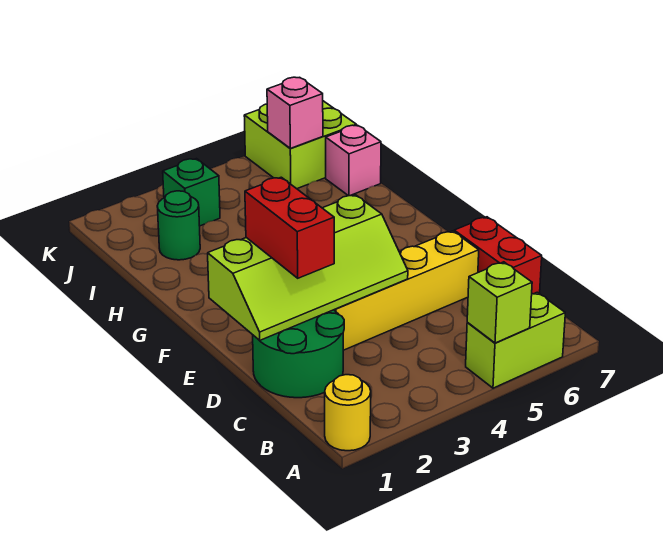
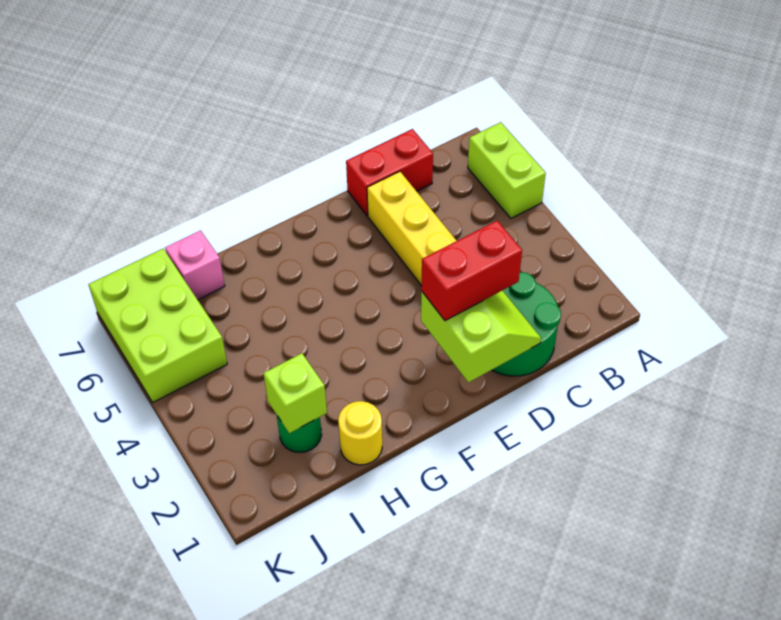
yellow 1x1 round brick [325,375,371,451] -> yellow 1x1 round brick moved to [338,401,382,465]
lime 1x1 brick [467,262,532,343] -> lime 1x1 brick moved to [263,353,327,433]
lime 2x4 slope [208,195,408,340] -> lime 2x2 slope [421,291,541,382]
green 1x1 brick [163,159,220,226] -> none
lime 2x2 brick [244,101,356,189] -> lime 2x3 brick [88,249,227,402]
pink 1x1 brick [267,77,323,148] -> none

